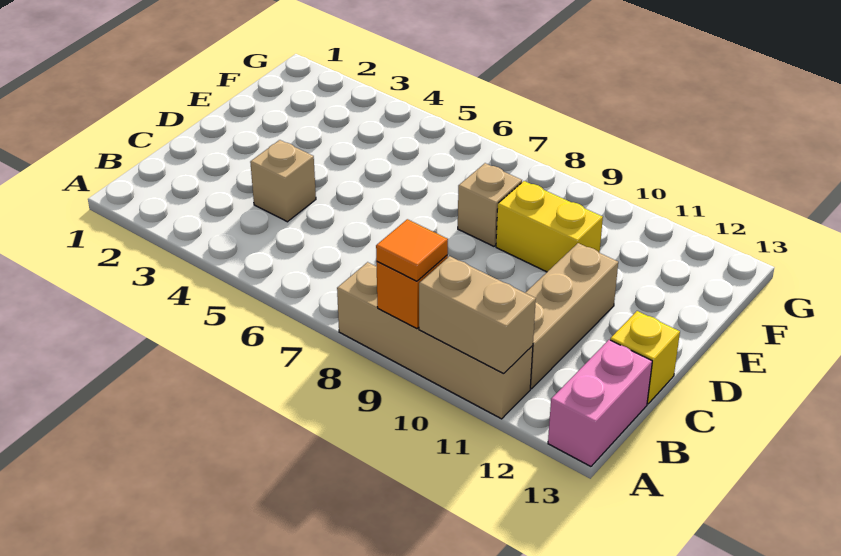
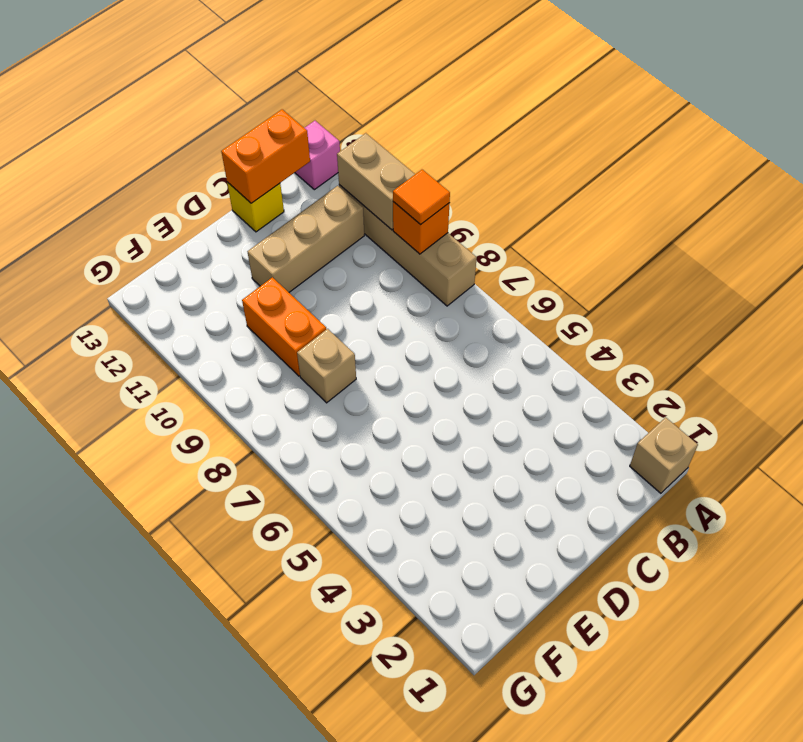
pink 1x2 brick [548,340,652,466] -> pink 1x1 brick [295,121,340,190]
none -> orange 1x2 brick [221,109,310,203]
tan 1x1 brick [250,140,316,222] -> tan 1x1 brick moved to [630,417,698,493]
yellow 1x2 brick [496,181,603,272] -> orange 1x2 brick [242,277,326,376]

